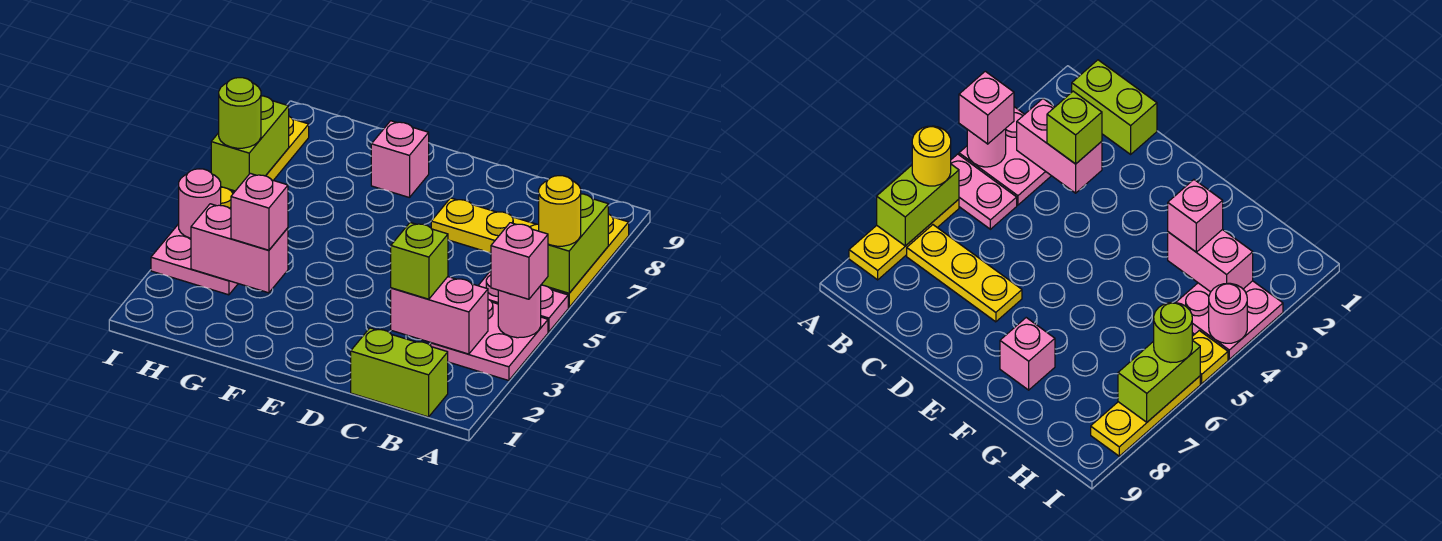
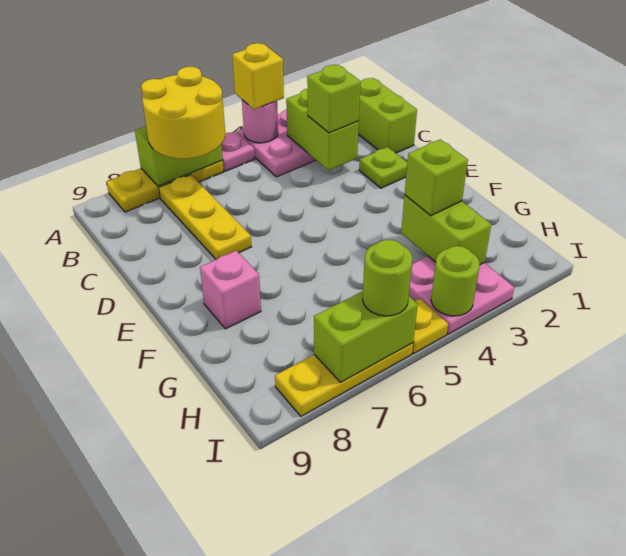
pink 1x1 brick [491,223,548,299] -> yellow 1x1 brick [232,43,284,109]
pink 1x2 plate [478,271,568,332] -> pink 1x1 plate [221,131,255,171]
yellow 1x1 round brick [539,176,581,246] -> yellow 2x2 round brick [141,66,225,159]
pink 1x2 brick [391,277,488,354] -> lime 1x2 brick [286,89,359,171]
none -> lime 1x1 plate [359,147,407,188]
pink 1x2 brick [191,204,288,293] -> lime 1x2 brick [401,195,491,265]
pink 1x1 brick [231,173,288,250] -> lime 1x1 brick [405,140,468,216]
pink 1x1 round brick [179,169,221,238] -> lime 1x1 round brick [431,246,480,316]

